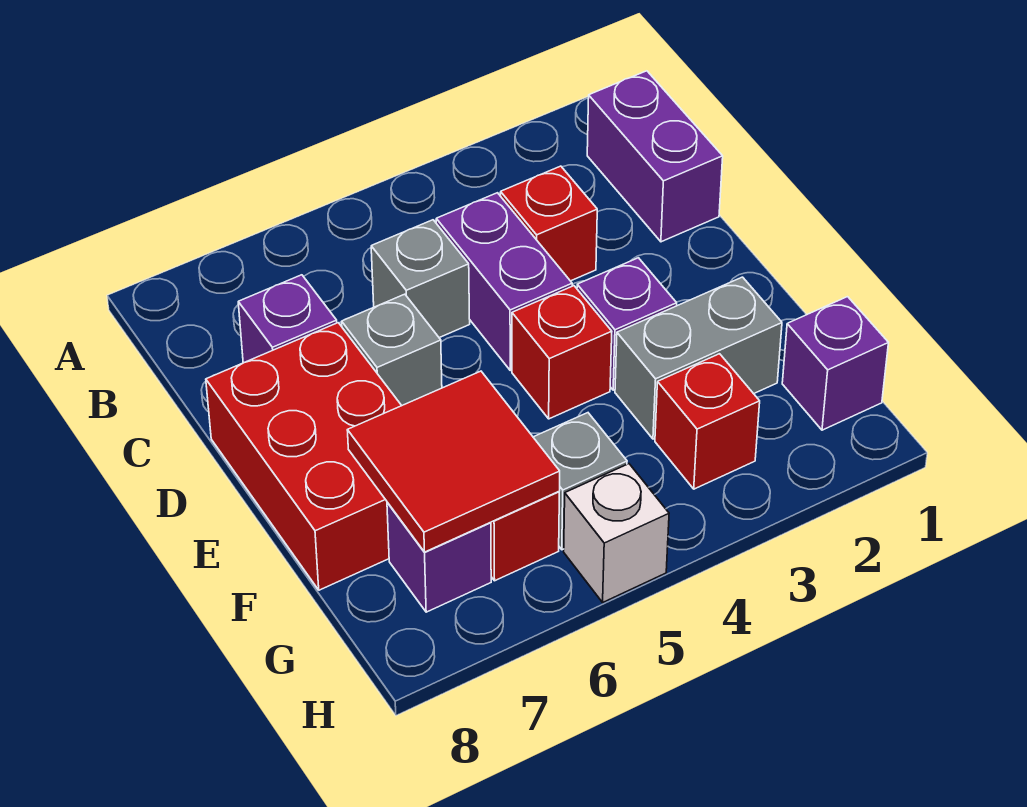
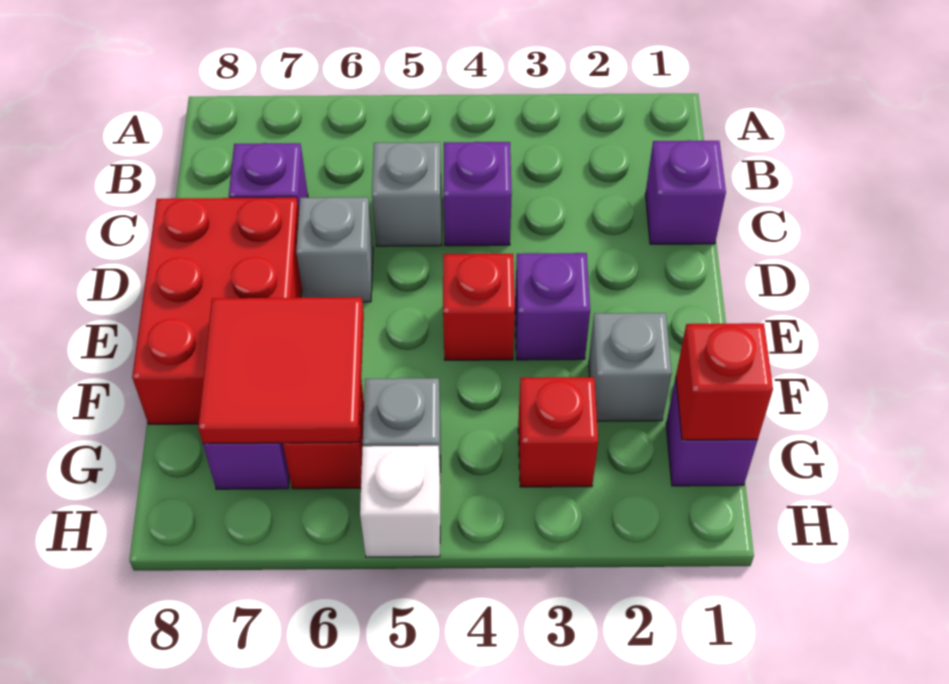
purple 1x2 brick [587,71,723,242] -> purple 1x1 brick [645,140,726,244]
red 1x1 brick [501,166,597,281] -> red 1x1 brick moved to [676,323,773,440]
purple 1x2 brick [436,193,572,370] -> purple 1x1 brick [443,142,512,246]
grey 1x2 brick [615,277,782,439] -> grey 1x1 brick [589,313,672,421]

